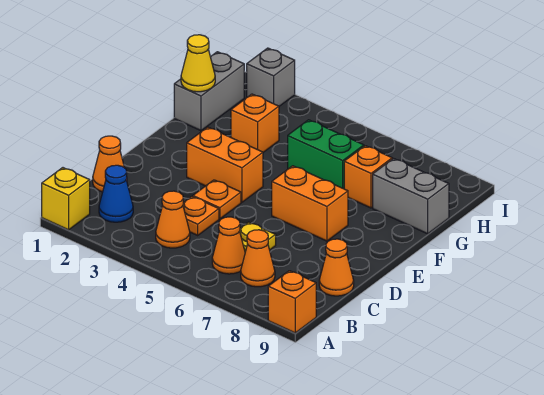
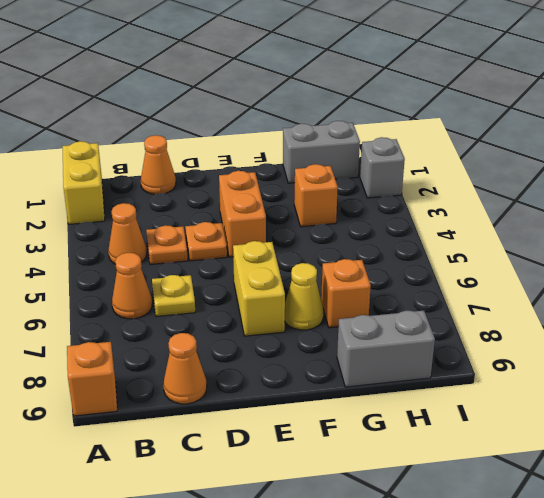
yellow 1x1 brick [42,168,90,230] -> yellow 1x2 brick [62,141,105,224]
blue 1x1 cone [99,165,133,222] -> none
orange 1x1 cone [241,230,275,287] -> none
orange 1x2 brick [272,166,348,241] -> yellow 1x2 brick [233,241,285,336]
yellow 1x1 cone [181,35,215,92] -> yellow 1x1 cone moved to [285,263,323,330]
green 1x2 brick [288,120,364,189] -> none
grey 1x2 brick [373,159,449,234] -> grey 1x2 brick turned to [337,311,435,387]

